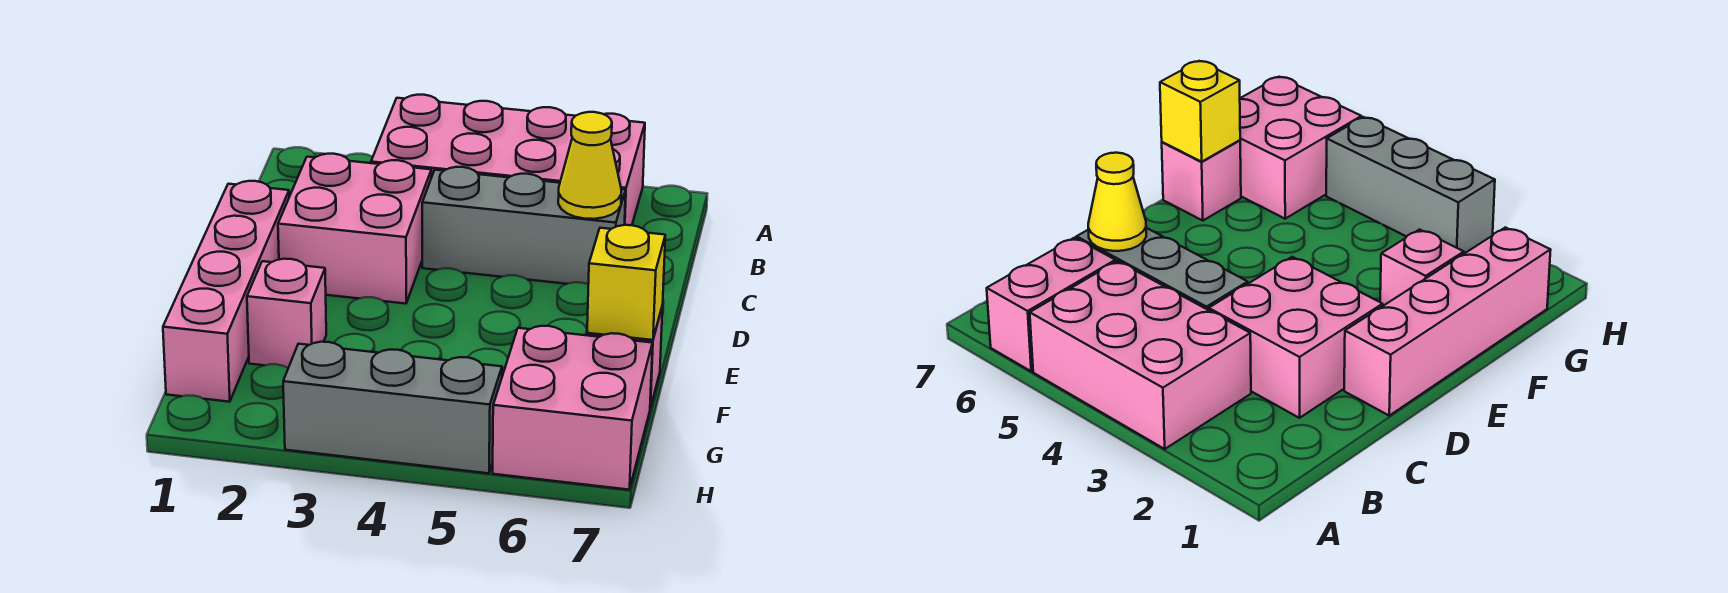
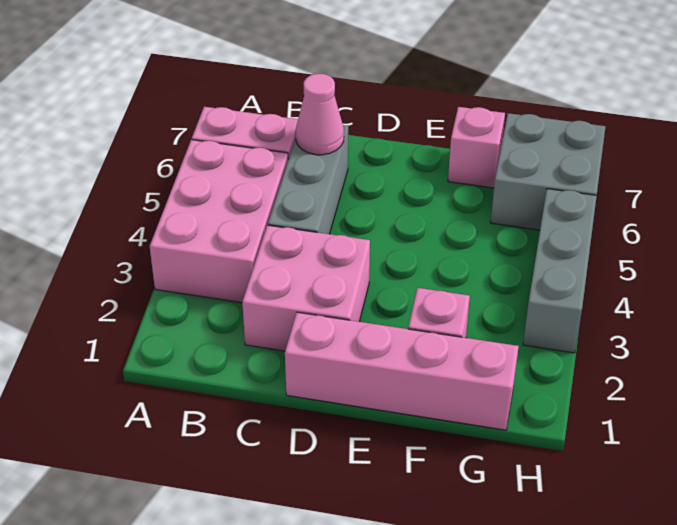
yellow 1x1 cone [558,112,621,219] -> pink 1x1 cone [296,74,344,155]
yellow 1x1 brick [587,225,665,340] -> none
pink 2x2 brick [493,326,653,490] -> grey 2x2 brick [491,113,606,230]

